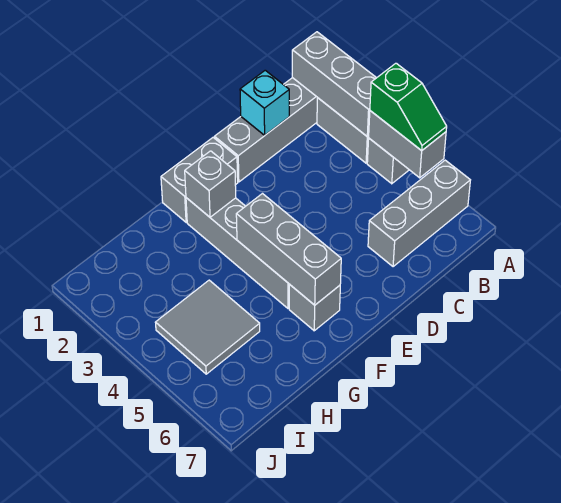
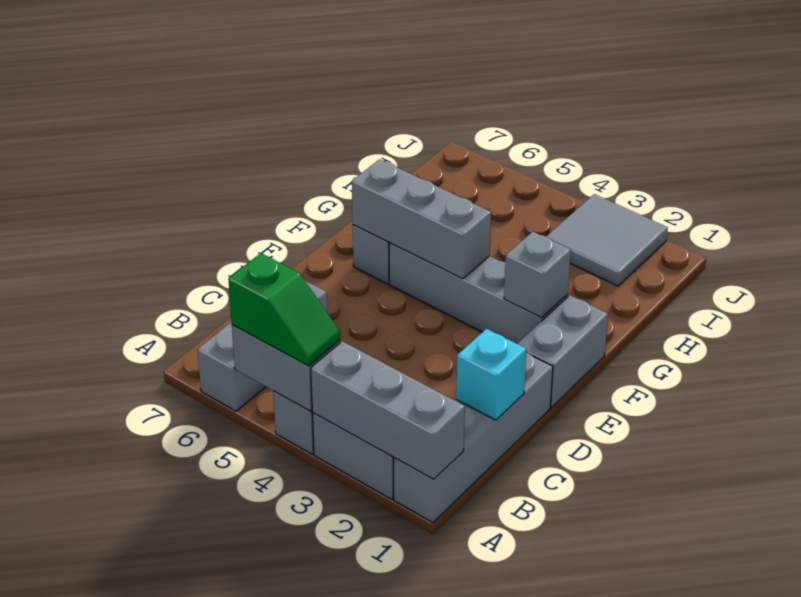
green 1x2 slope [370,63,447,151] -> green 1x2 slope turned to [228,253,340,366]
grey 2x2 tile [155,280,260,374] -> grey 2x2 tile moved to [546,194,668,286]

